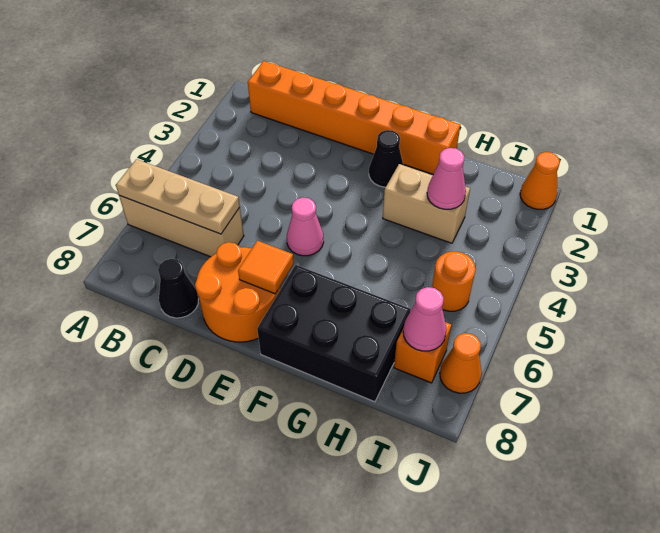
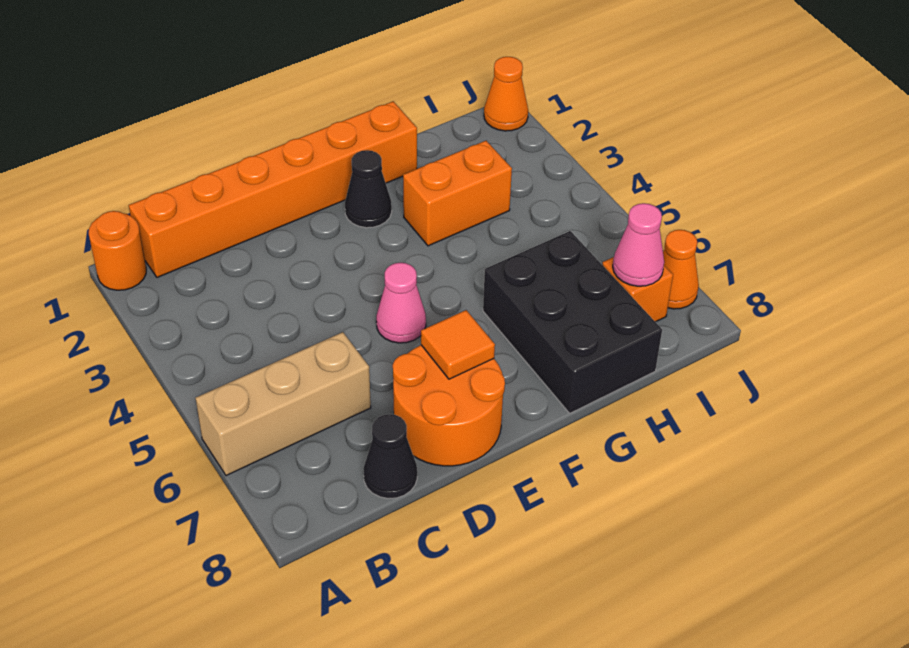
tan 1x3 plate [116,159,240,234] -> none
black 2x3 brick [257,265,411,402] -> black 2x3 brick turned to [483,231,662,413]
tan 1x2 brick [383,164,470,243] -> orange 1x2 brick [403,141,512,246]
pink 1x1 cone [427,148,466,209] -> none
orange 1x1 round brick [432,252,476,311] -> orange 1x1 round brick moved to [89,211,146,290]

